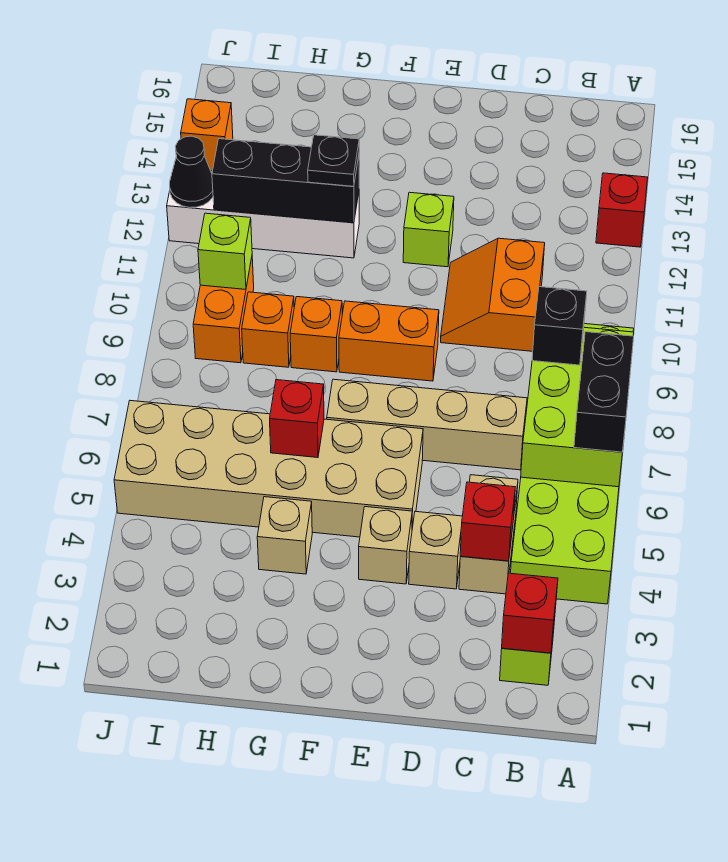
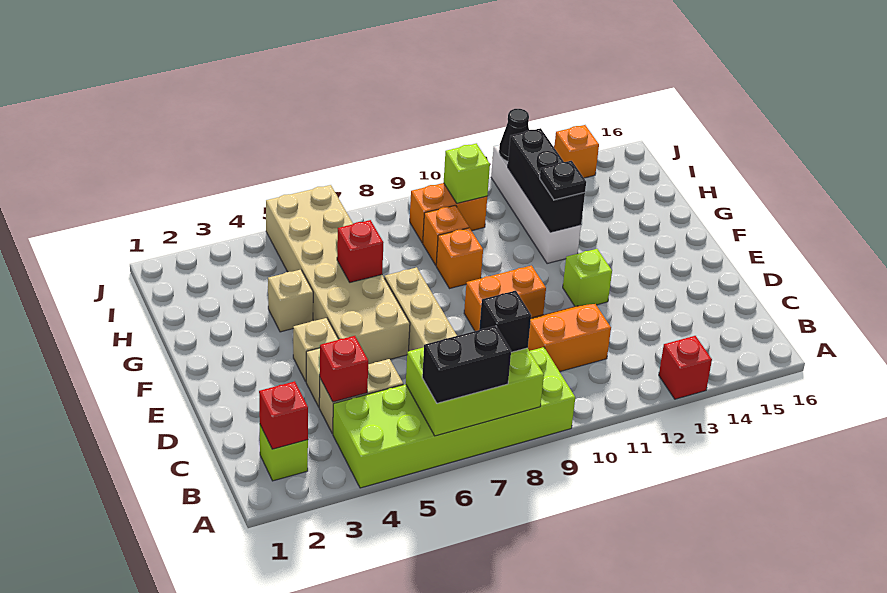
orange 1x2 brick [339,301,439,381] -> orange 1x2 brick turned to [464,266,546,331]

